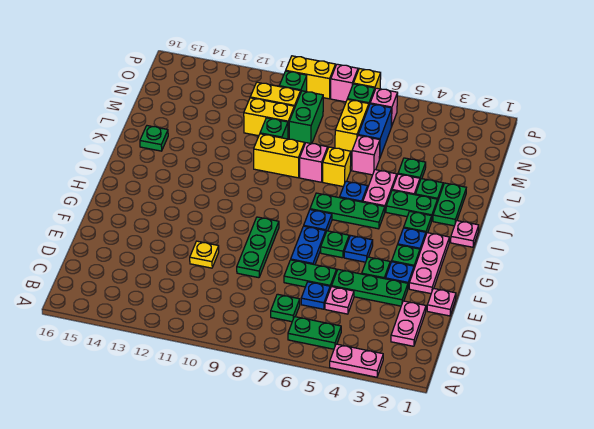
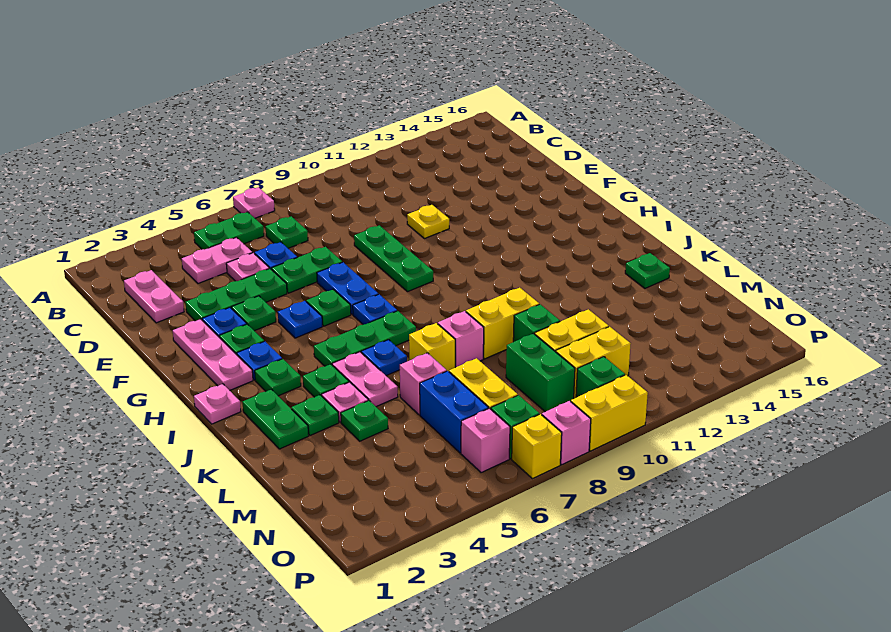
pink 1x2 plate [330,344,383,377] -> pink 1x2 plate moved to [182,237,252,284]
pink 1x1 plate [427,288,456,316] -> pink 1x1 plate moved to [233,187,275,218]
green 1x2 plate [386,190,437,219] -> green 1x1 plate [303,364,349,397]

